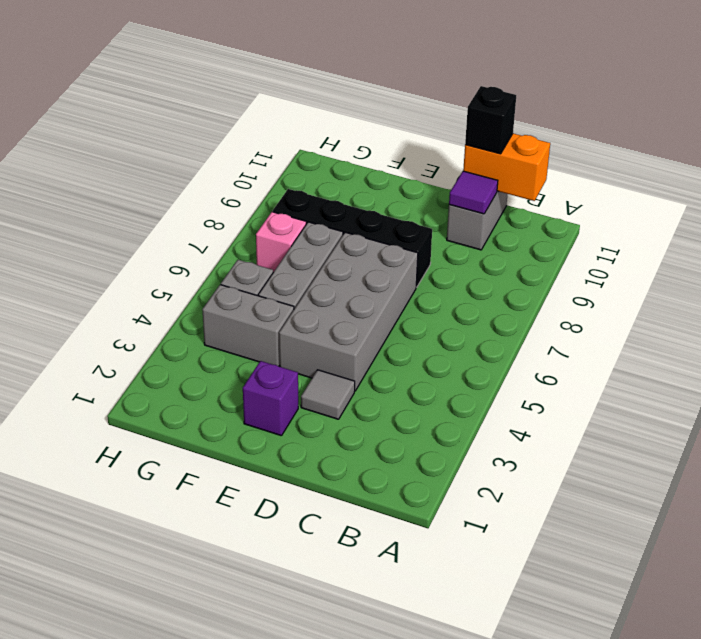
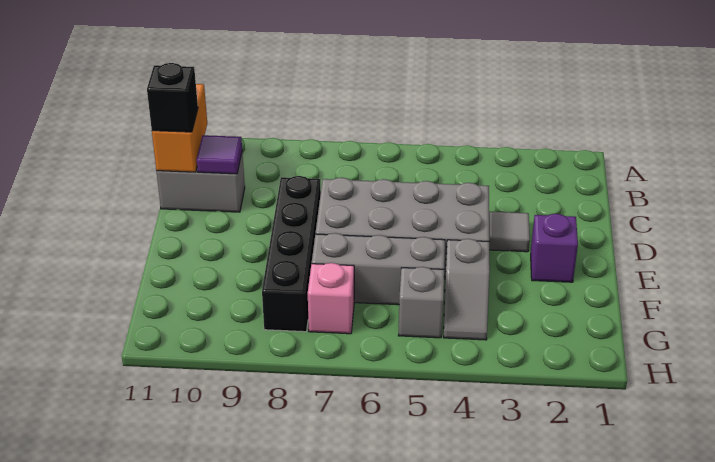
grey 1x2 brick [202,285,294,366] -> grey 1x2 slope [444,239,490,340]

